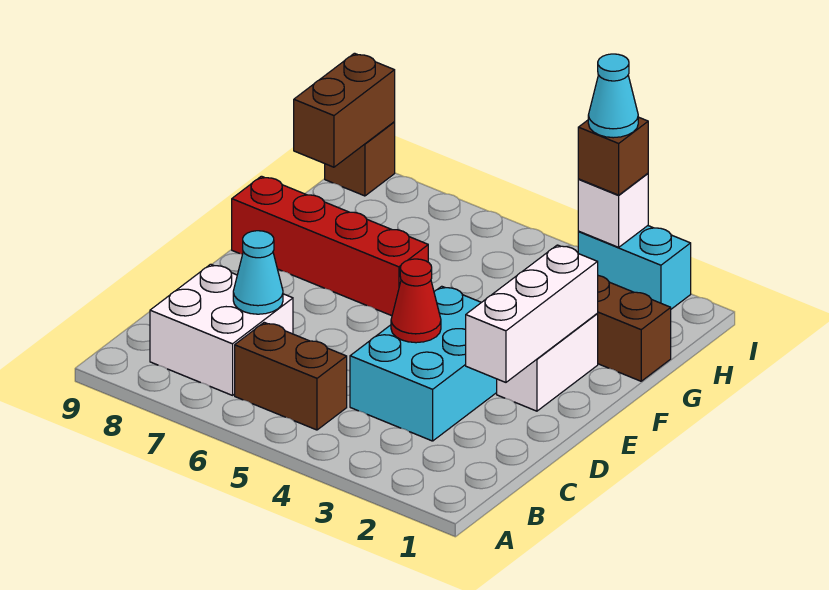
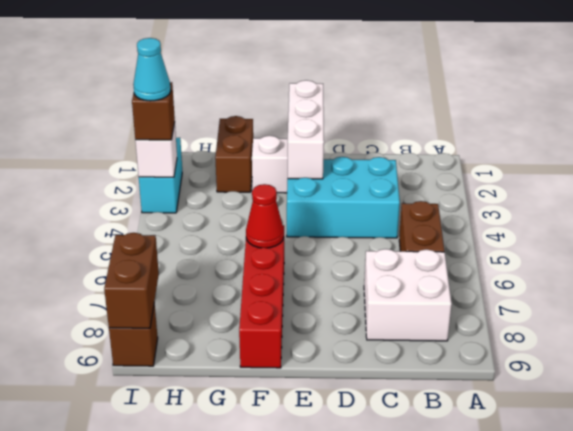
cyan 1x1 cone [233,231,283,314] -> none
white 1x3 brick [466,245,598,382] -> white 1x3 brick turned to [288,80,324,179]
red 1x1 cone [391,259,441,343] -> red 1x1 cone moved to [246,184,284,248]
brown 1x2 brick [294,53,395,167] -> brown 1x2 brick turned to [104,233,159,328]

